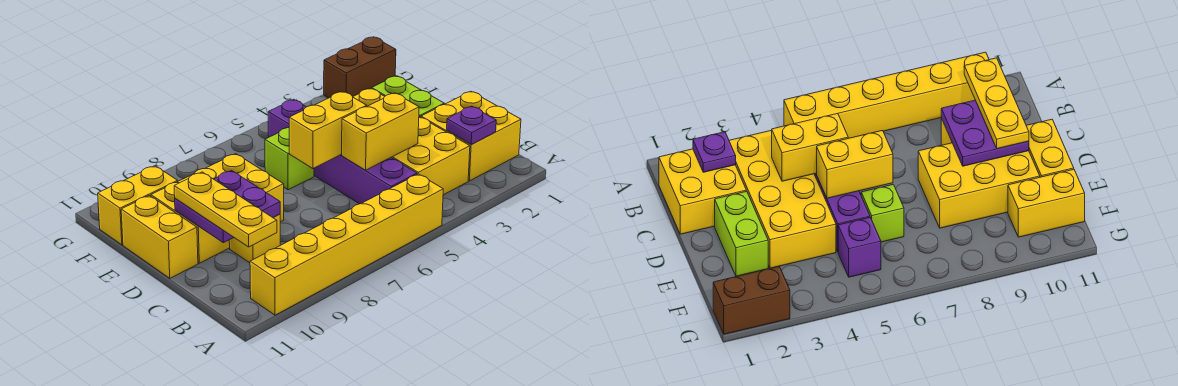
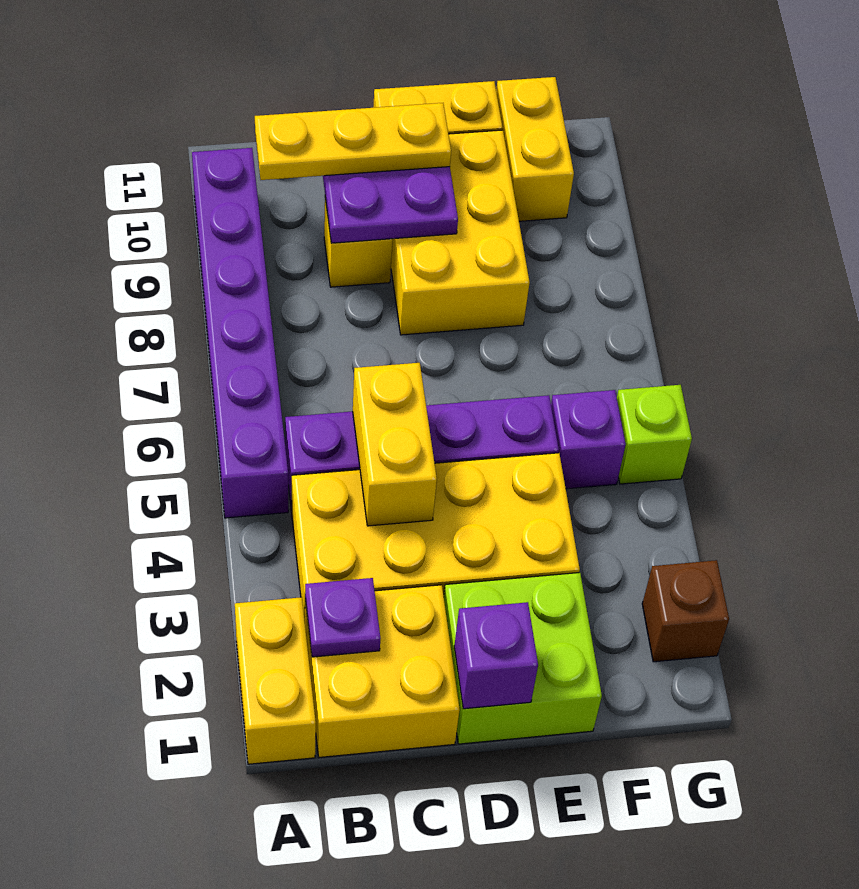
yellow 1x6 brick [250,174,443,315] -> purple 1x6 brick [192,148,288,518]
none -> purple 1x1 brick [454,602,538,709]
lime 1x2 brick [372,76,444,117] -> lime 2x2 brick [444,573,602,744]
yellow 1x2 brick [289,91,367,169] -> yellow 1x2 brick moved to [235,597,316,764]
lime 1x1 brick [265,128,314,190] -> lime 1x1 brick moved to [617,385,692,484]
brown 1x2 brick [324,37,396,98] -> brown 1x1 brick [642,560,729,662]

